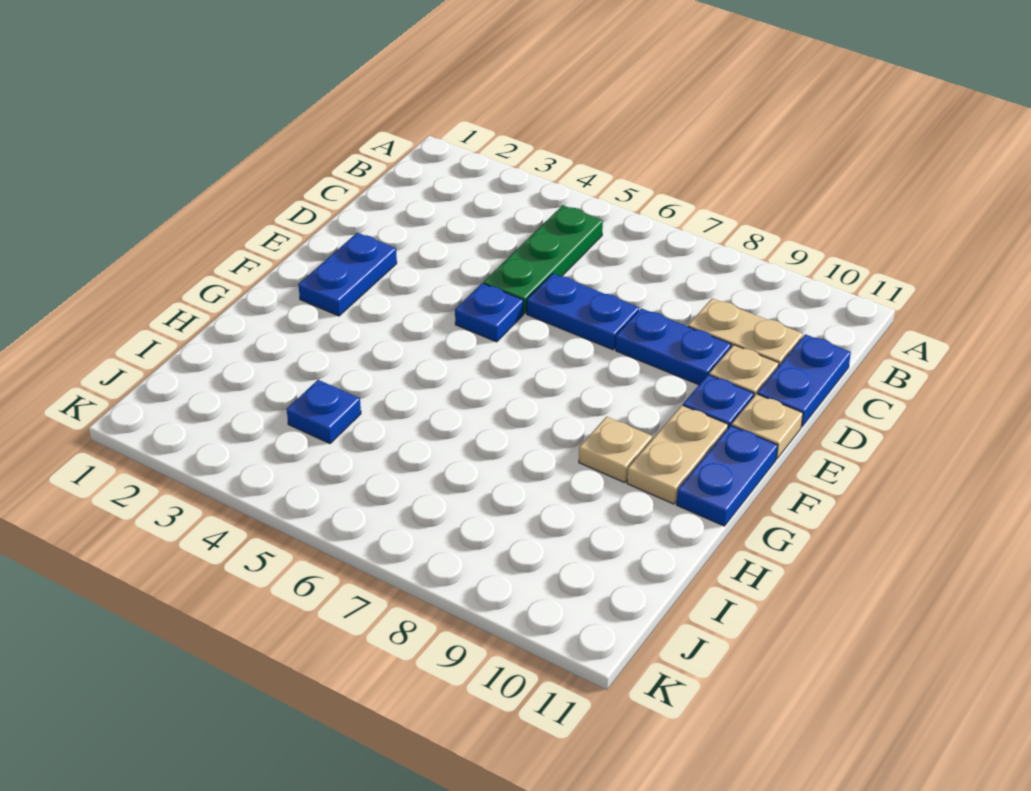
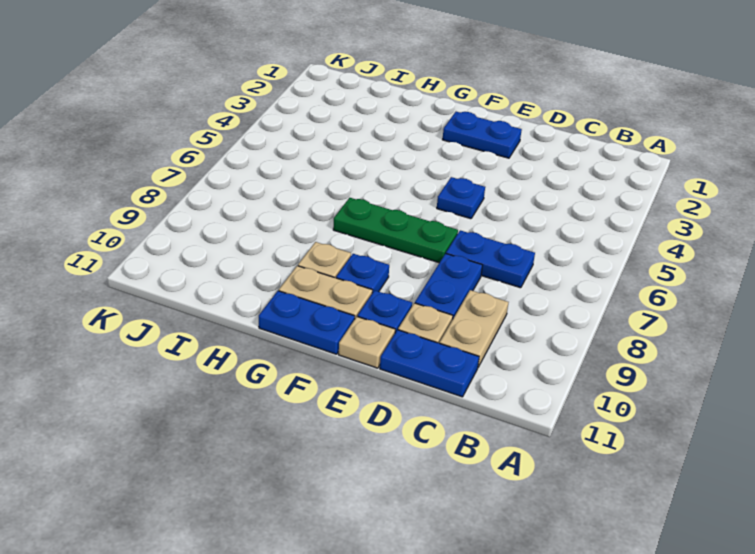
green 1x3 plate [484,205,603,314] -> green 1x3 plate moved to [333,198,458,263]
blue 1x2 plate [527,274,639,350] -> blue 1x2 plate turned to [446,230,535,288]
blue 1x1 plate [287,380,361,444] -> blue 1x1 plate moved to [336,254,389,293]

